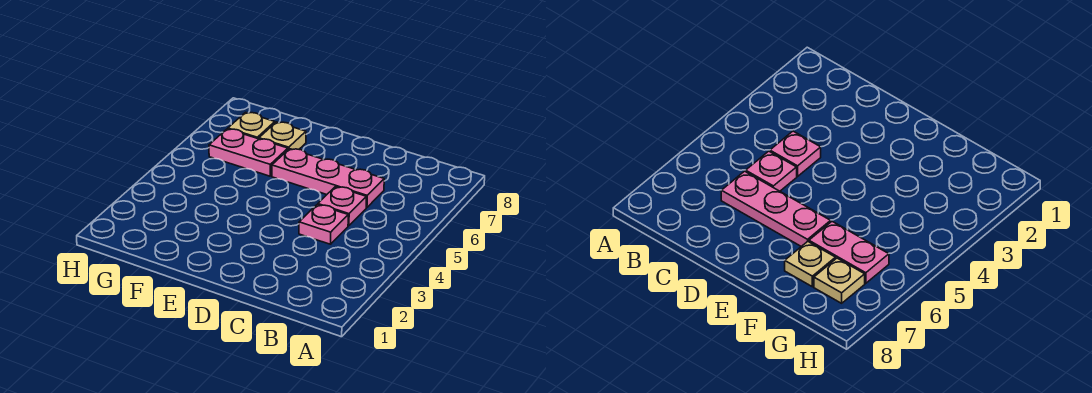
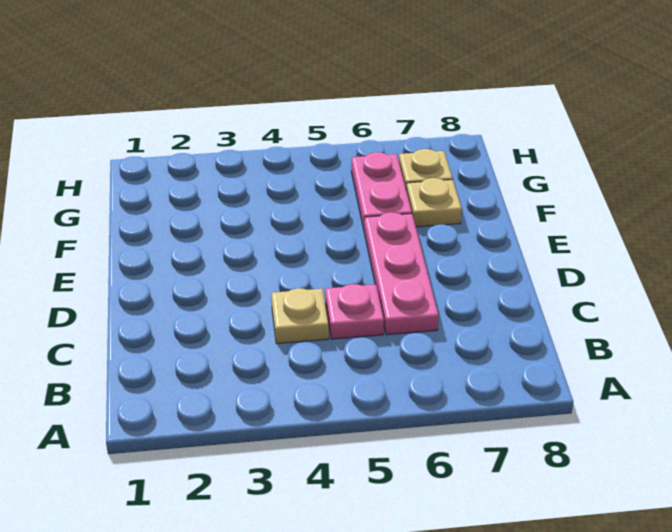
pink 1x1 plate [299,205,348,244] -> tan 1x1 plate [271,288,329,344]

